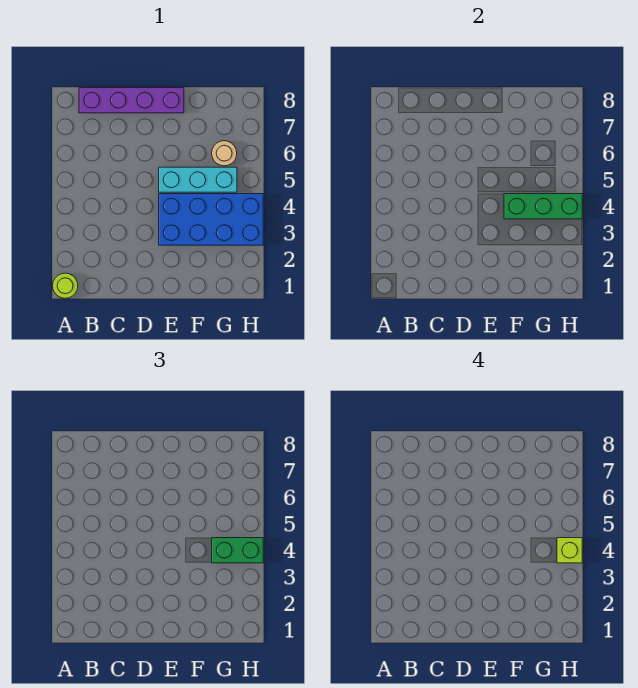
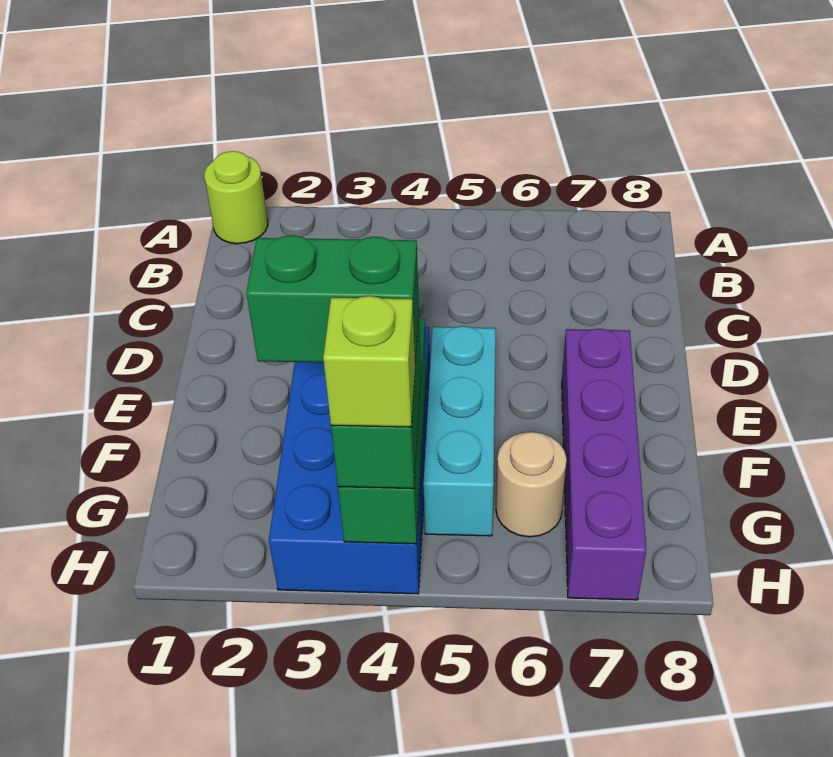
purple 1x4 brick [79,88,184,113] -> purple 1x4 brick moved to [562,329,646,600]
none -> green 1x2 brick [246,235,419,363]

